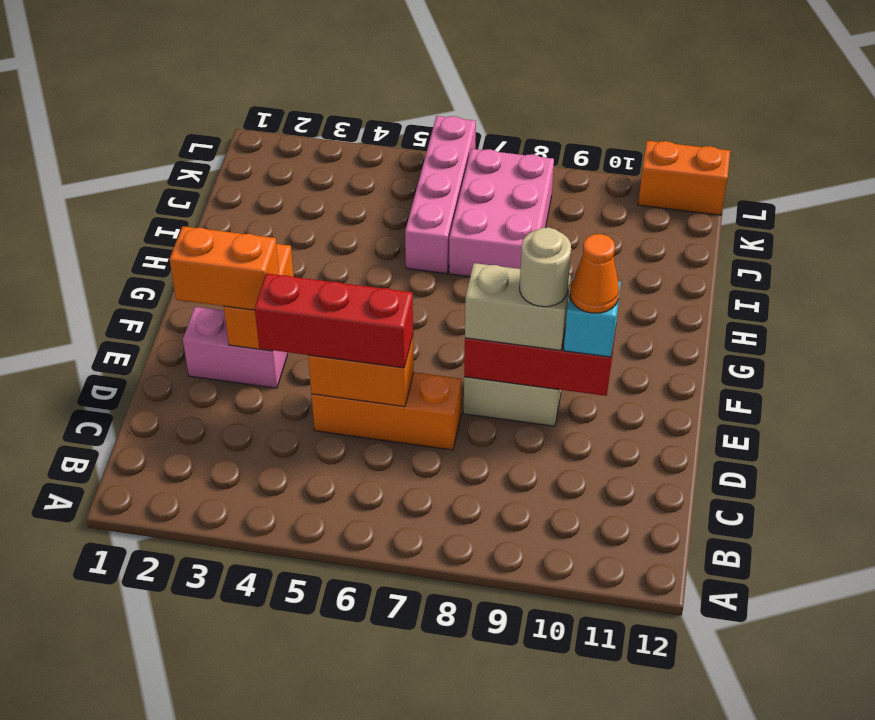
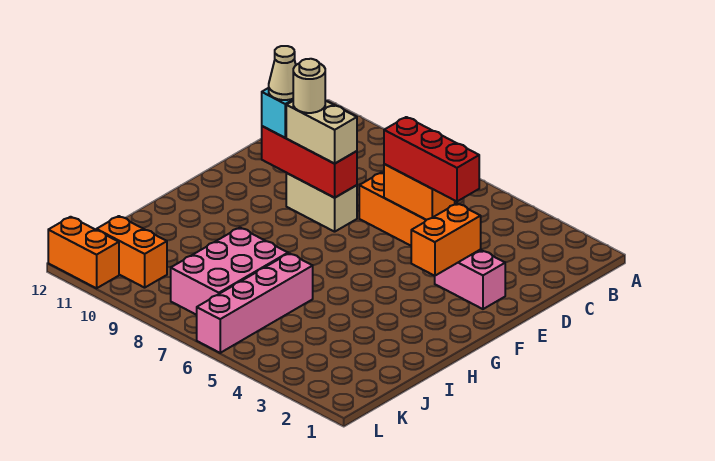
orange 1x2 brick [169,226,279,310] -> orange 1x2 brick moved to [96,216,167,288]
orange 1x1 cone [570,234,619,313] -> tan 1x1 cone [269,46,296,100]

